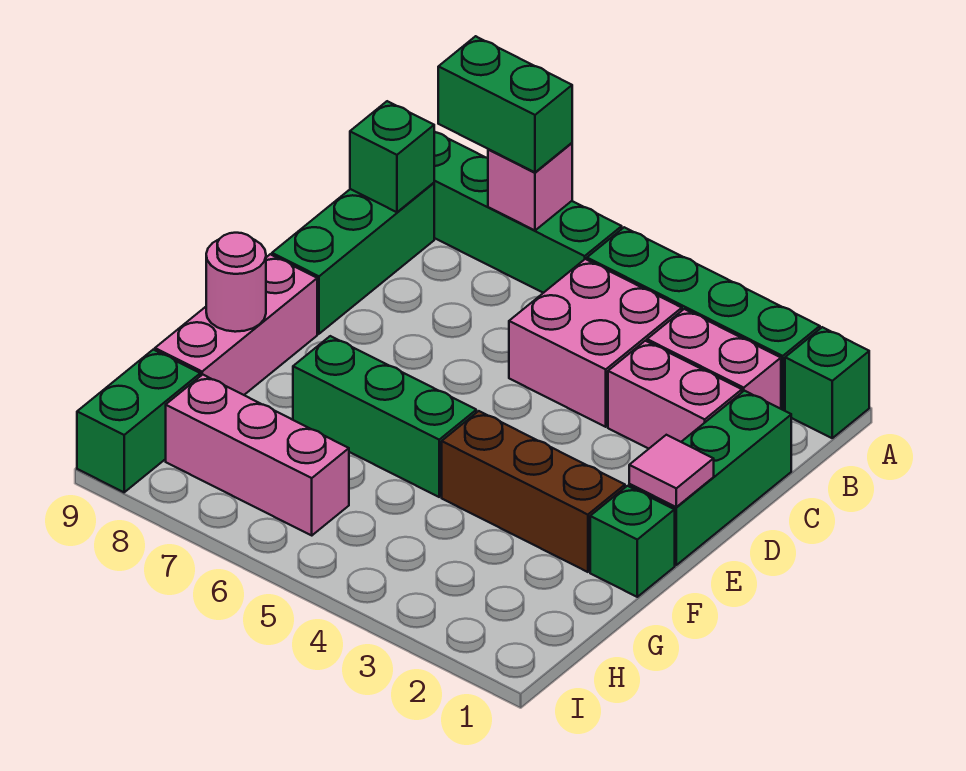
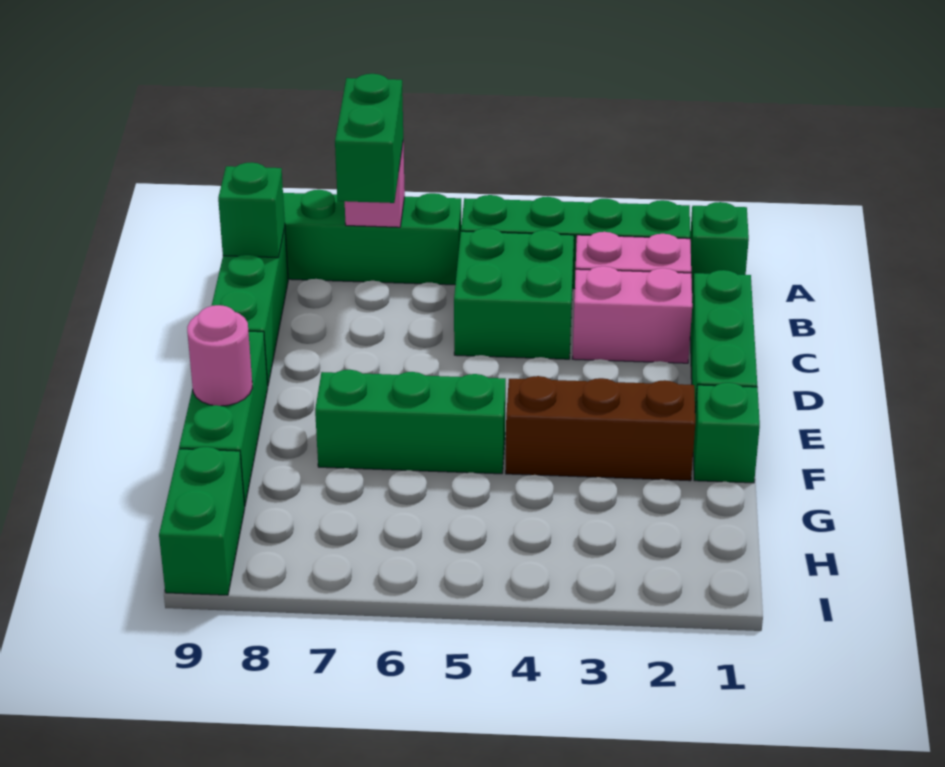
green 1x2 brick [438,36,572,172] -> green 1x2 brick turned to [335,74,403,203]
pink 2x2 brick [509,259,682,427] -> green 2x2 brick [454,228,574,359]
pink 1x1 tile [629,435,714,507] -> none
pink 1x3 brick [155,254,317,395] -> green 1x3 brick [179,331,268,506]
pink 1x3 brick [166,375,349,535] -> none

